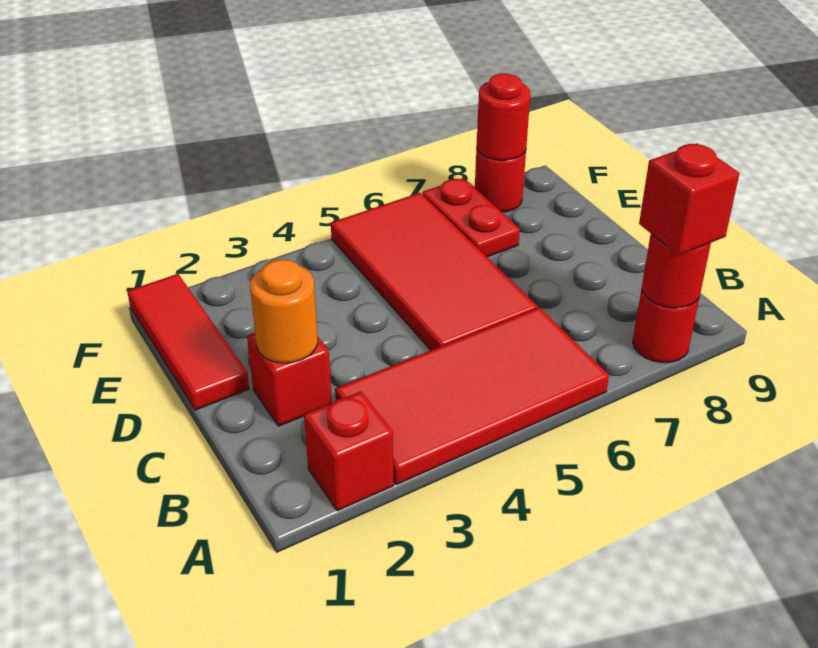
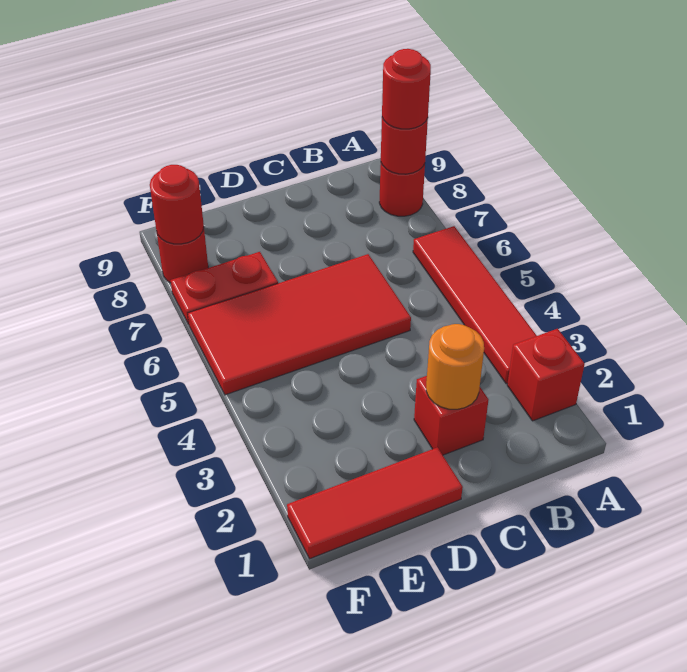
red 2x4 tile [335,308,609,485] -> red 1x4 tile [413,226,537,384]
red 1x1 brick [639,143,740,255] -> red 1x1 round brick [382,49,431,129]

